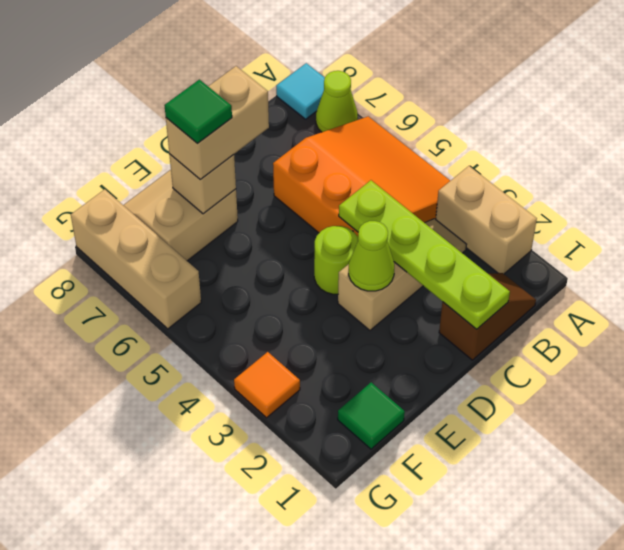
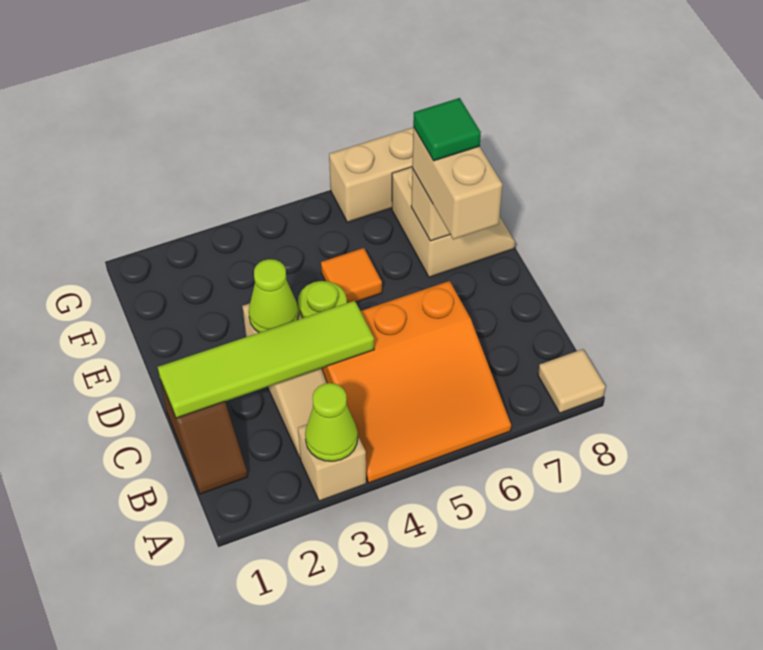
tan 1x2 brick [436,166,537,274] -> tan 1x1 brick [298,424,366,501]
lime 1x1 cone [316,71,358,132] -> lime 1x1 cone moved to [305,383,358,461]
cyan 1x1 tile [276,63,325,119] -> tan 1x1 tile [538,349,606,413]
lime 1x4 plate [339,180,510,329] -> lime 1x4 tile [158,301,374,418]
green 1x1 tile [338,382,405,449] -> none
orange 1x1 tile [234,352,300,418] -> orange 1x1 tile moved to [321,248,382,303]

